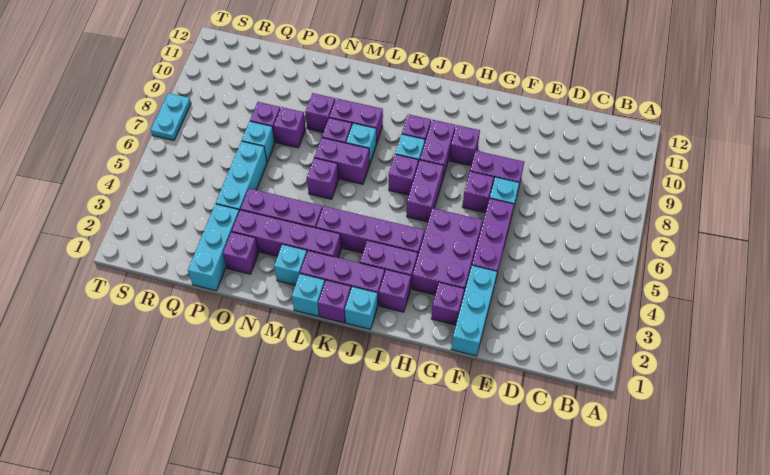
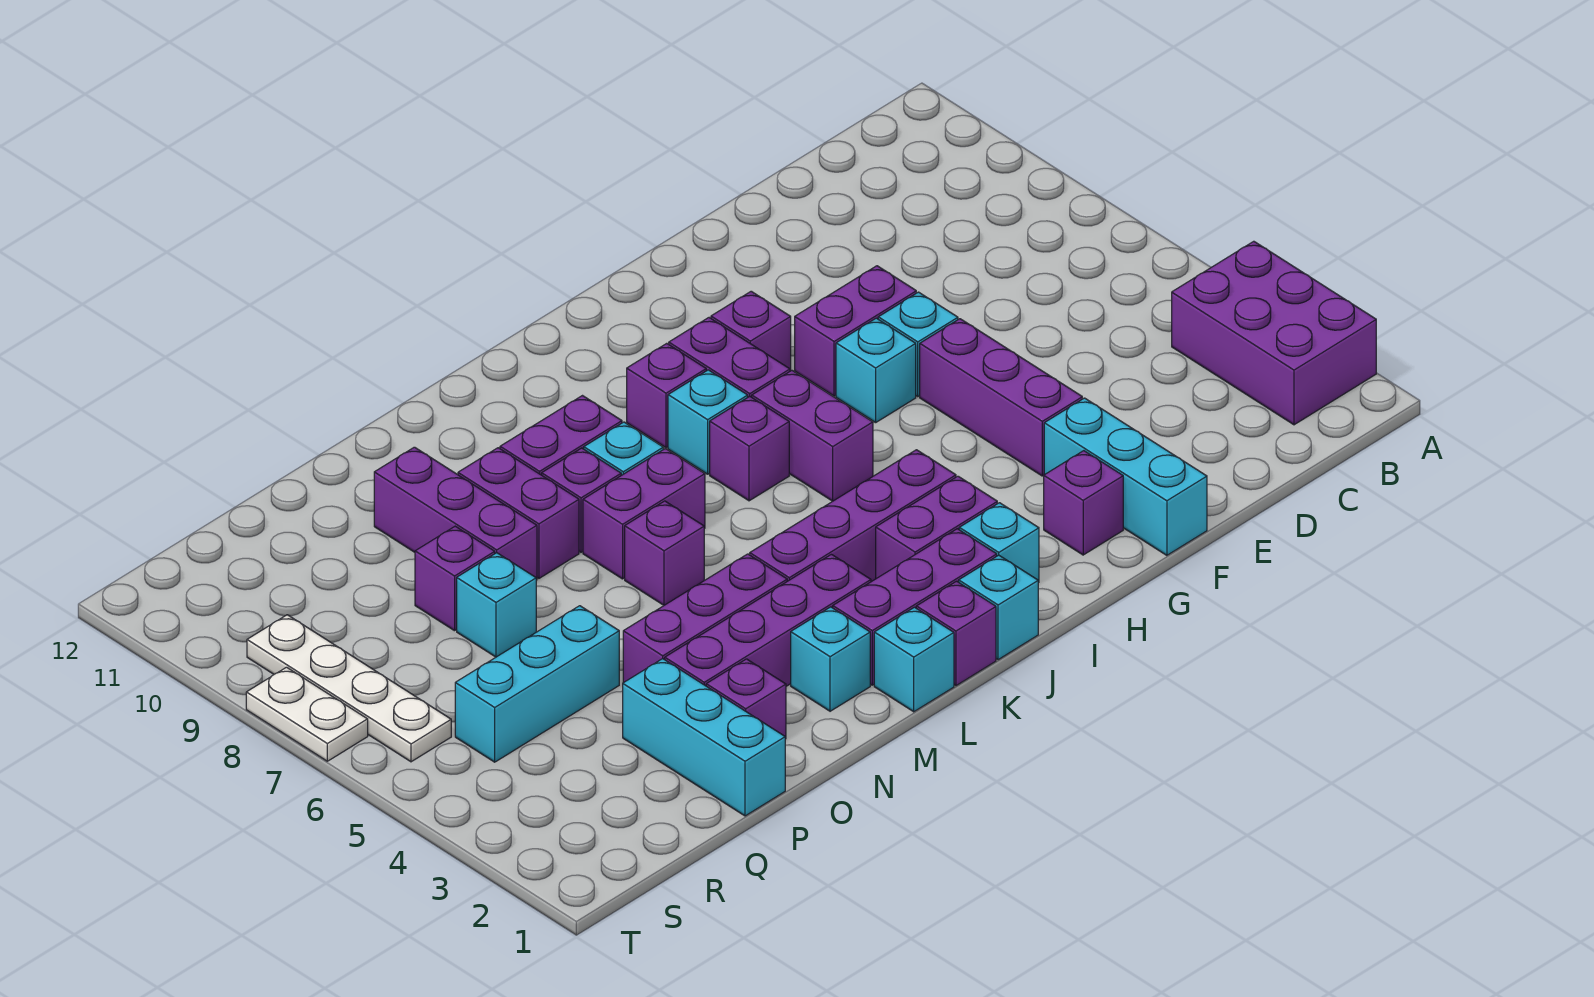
purple 2x3 brick [412,208,482,297] -> purple 2x3 brick moved to [1172,241,1376,425]
purple 1x1 brick [462,171,494,213] -> cyan 1x1 brick [836,318,916,423]
purple 1x1 brick [379,270,411,312] -> cyan 1x1 brick [959,503,1039,583]
purple 1x1 brick [305,93,335,132] -> purple 1x2 brick [458,448,579,578]
purple 1x1 brick [274,107,306,148] -> purple 1x3 brick [374,447,537,580]
cyan 1x3 brick [216,141,267,211] -> cyan 1x3 brick turned to [455,606,619,762]
none -> white 1x4 plate [247,615,451,762]
cyan 1x2 plate [151,93,191,141] -> white 1x2 plate [246,667,368,761]

